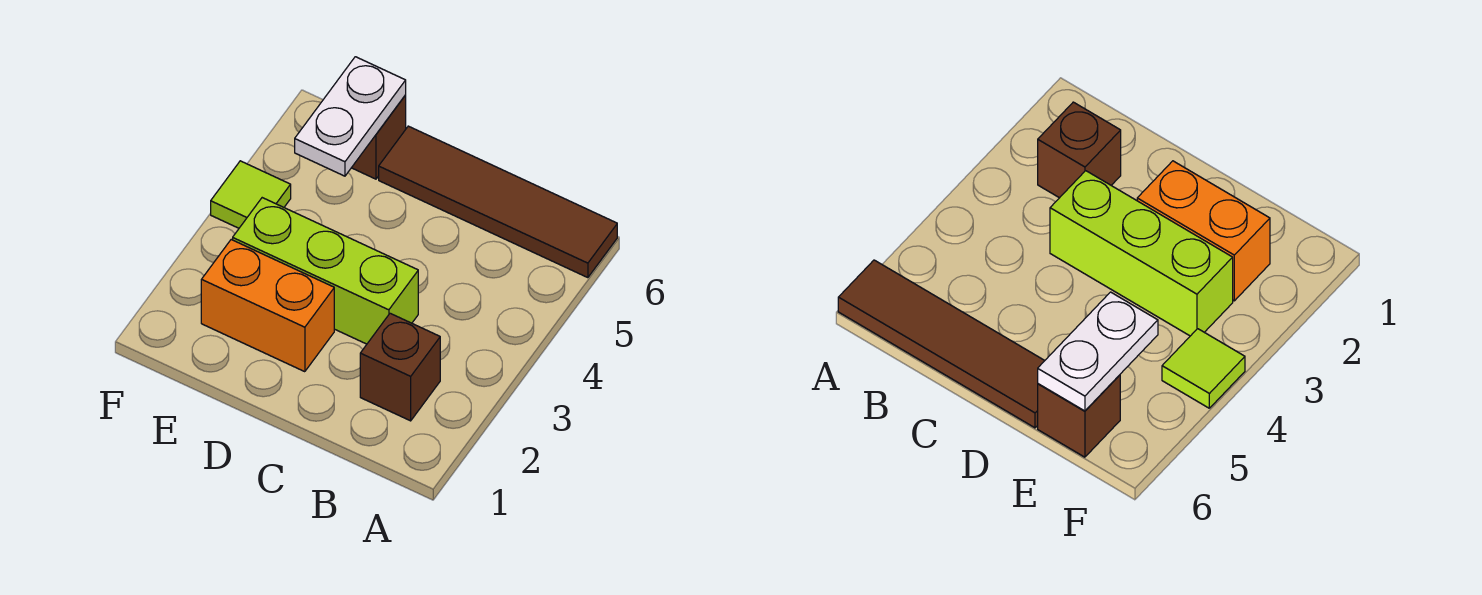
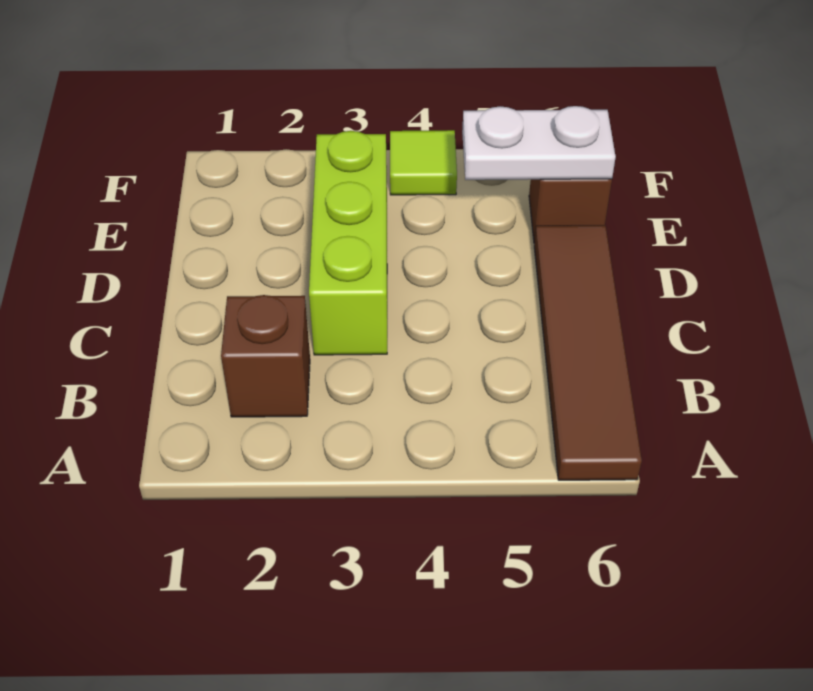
orange 1x2 brick [201,240,334,372] -> none

